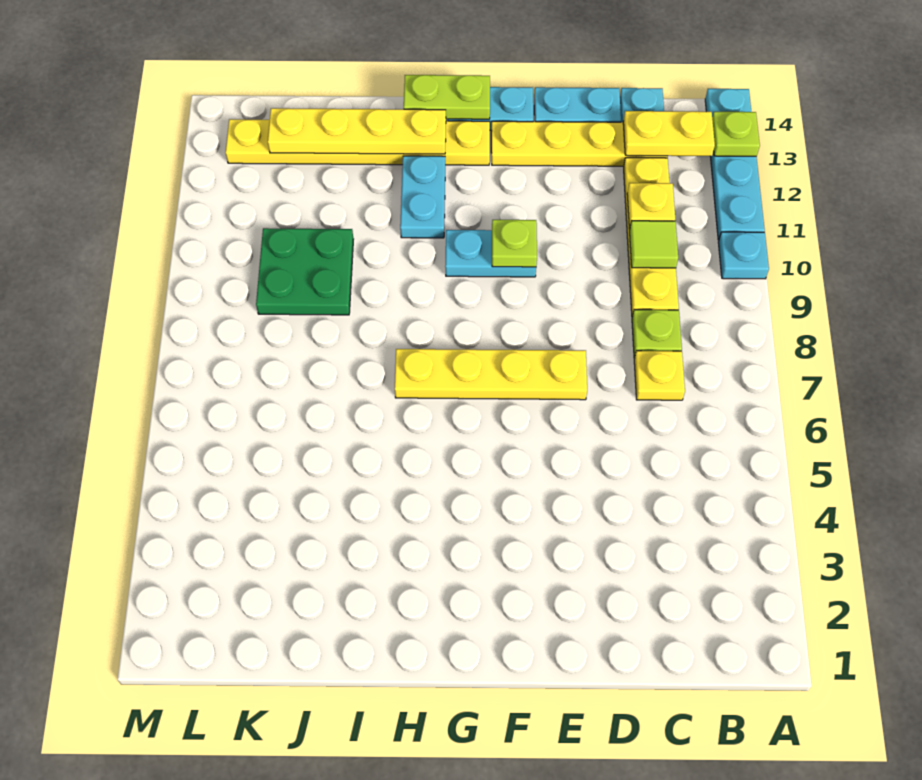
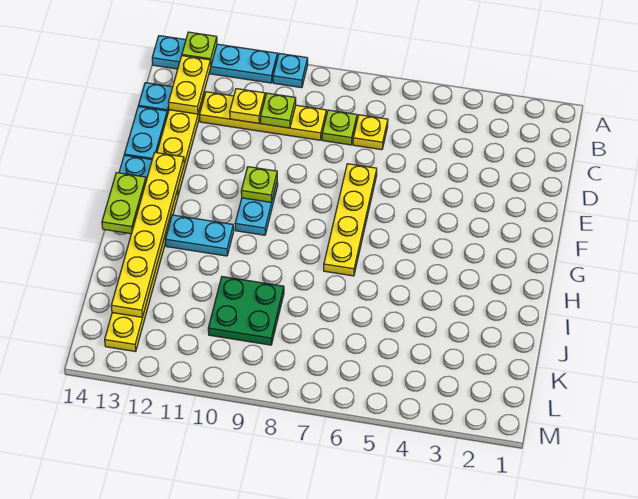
lime 1x1 tile [630,221,678,268] -> lime 1x1 plate [261,93,296,128]
yellow 1x4 plate [268,108,446,154] -> yellow 1x6 plate [111,152,184,317]

